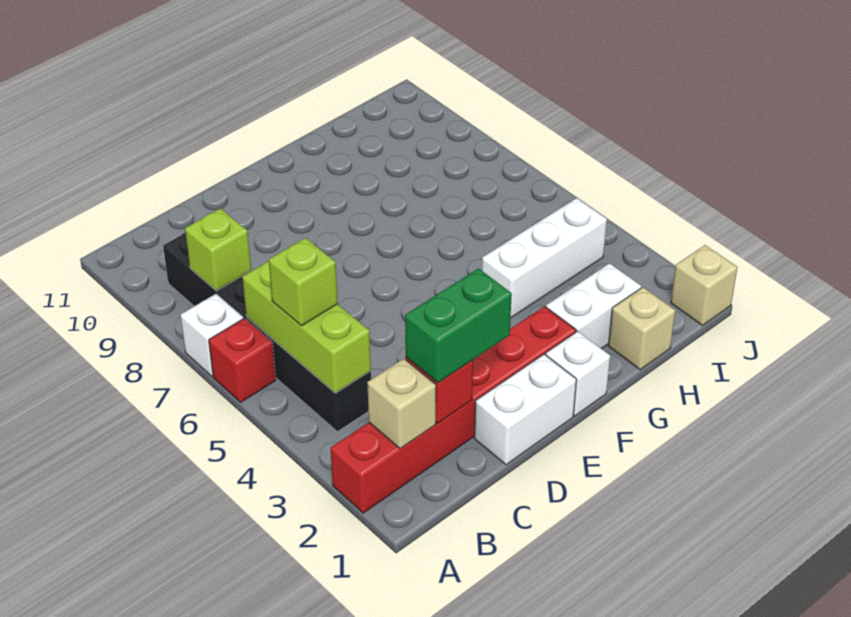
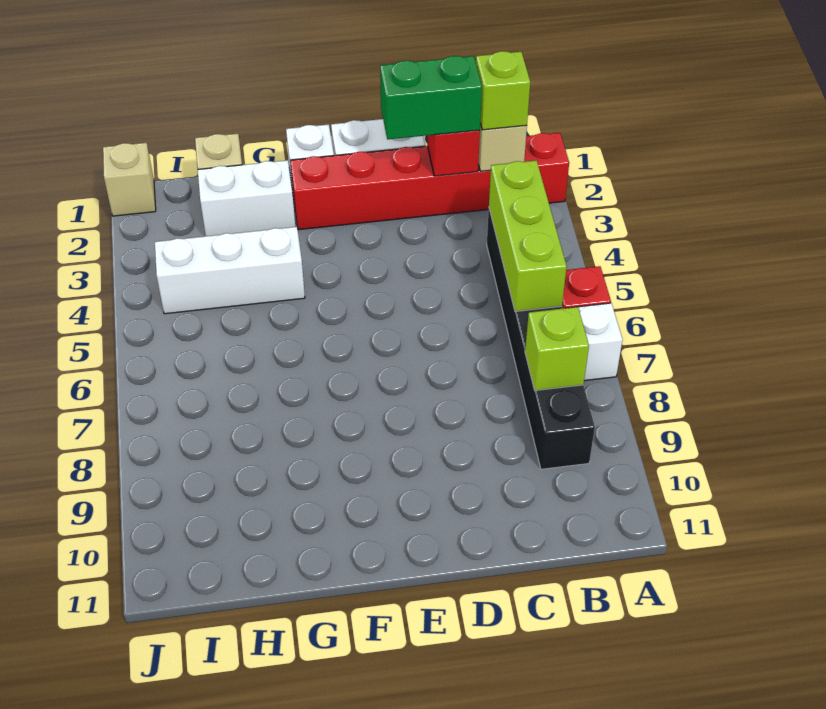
lime 1x1 brick [269,238,338,326] -> lime 1x1 brick moved to [476,51,530,130]

